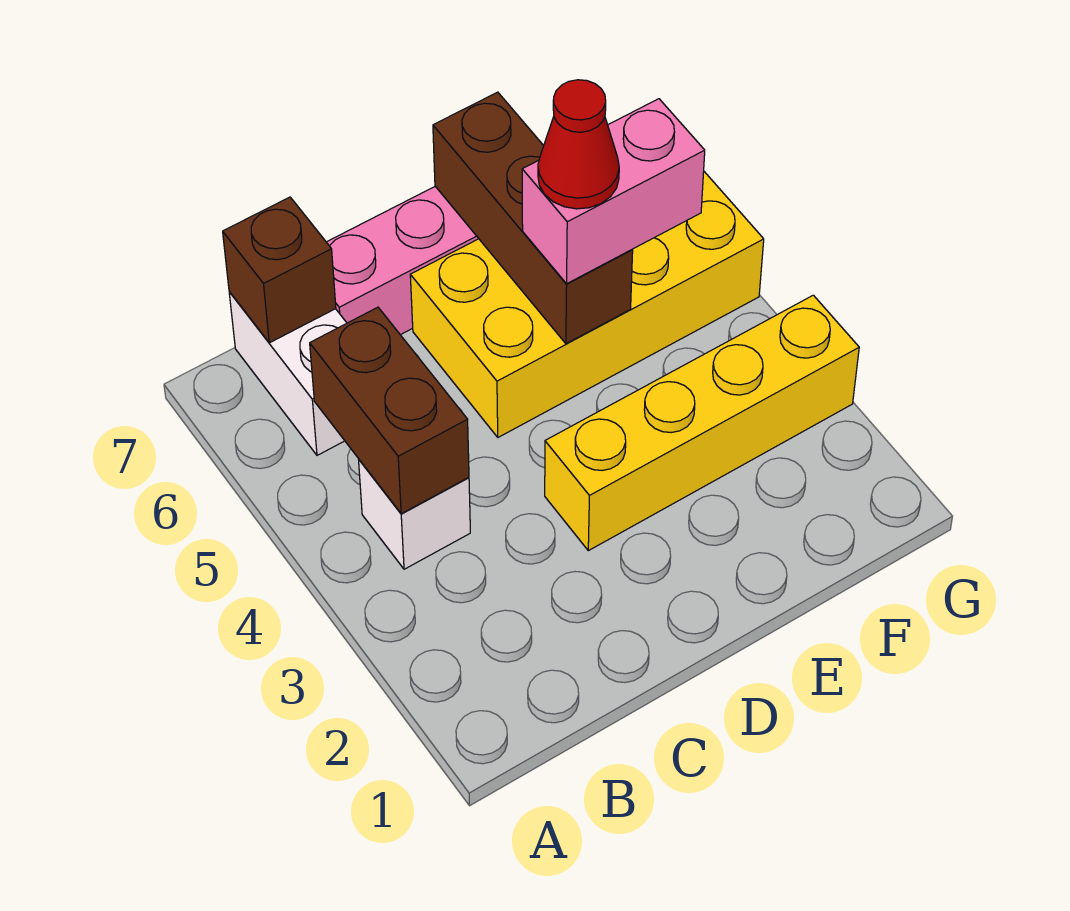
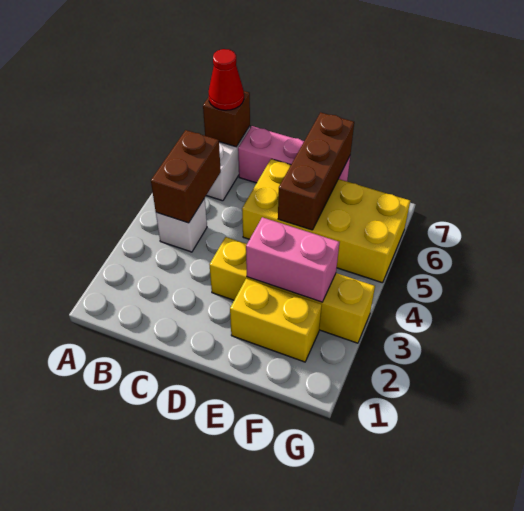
none -> yellow 1x2 brick [230,279,322,362]
pink 1x2 brick [522,99,705,284] -> pink 1x2 brick moved to [246,217,340,302]
red 1x1 cone [538,80,619,209] -> red 1x1 cone moved to [209,49,244,110]

